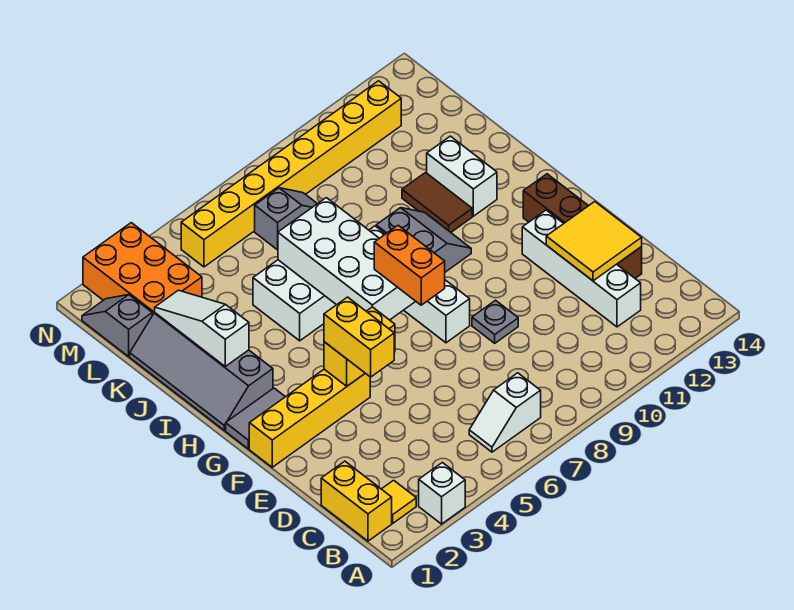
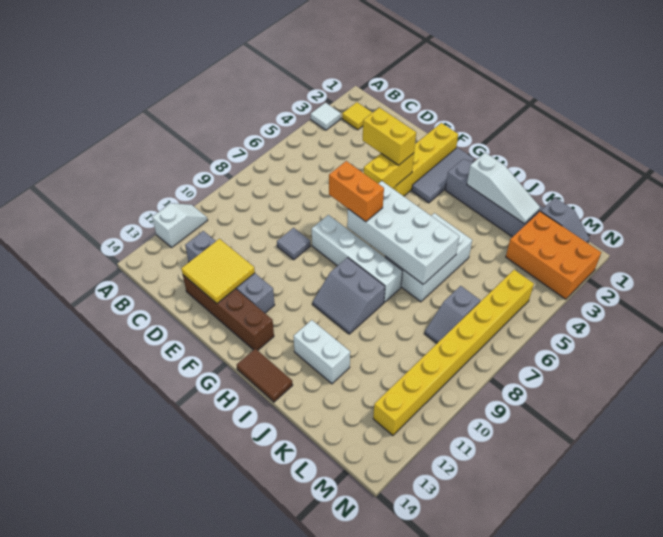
white 1x1 brick [419,463,465,524] -> white 1x1 tile [311,103,341,130]
yellow 1x2 brick [321,461,392,541] -> none
white 1x2 slope [469,373,541,452] -> white 1x2 slope moved to [152,203,208,247]
white 1x4 brick [522,210,641,327] -> grey 1x4 brick [185,231,275,313]
grey 1x1 plate [472,300,518,343] -> grey 1x1 tile [277,228,310,260]
grey 1x2 tile [226,388,285,449] -> grey 1x3 tile [412,147,474,203]
brown 1x2 tile [402,173,472,232] -> brown 1x2 tile moved to [237,349,293,402]

